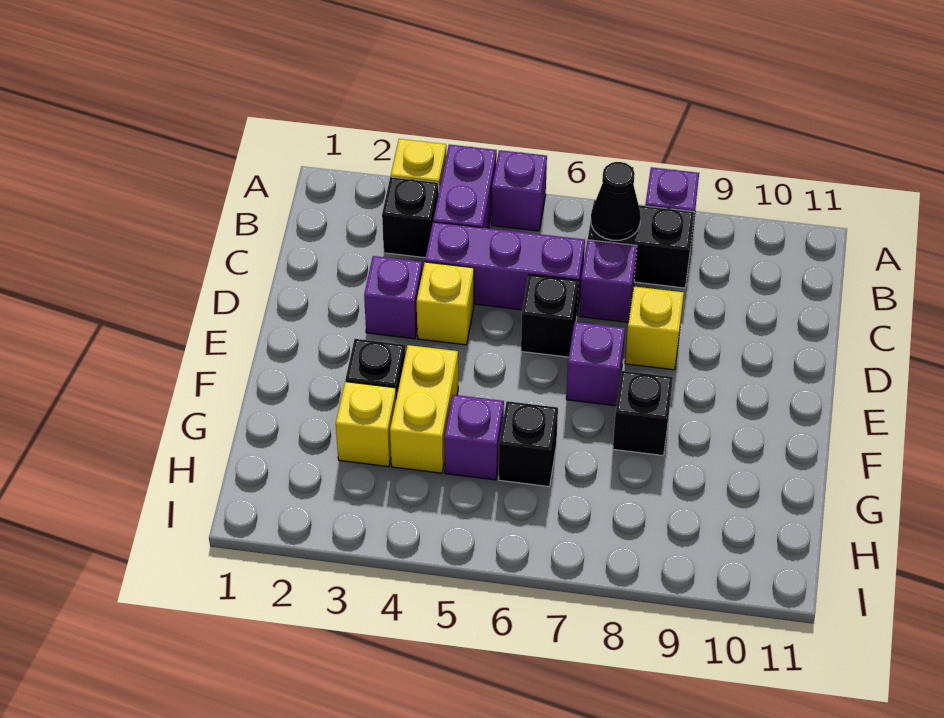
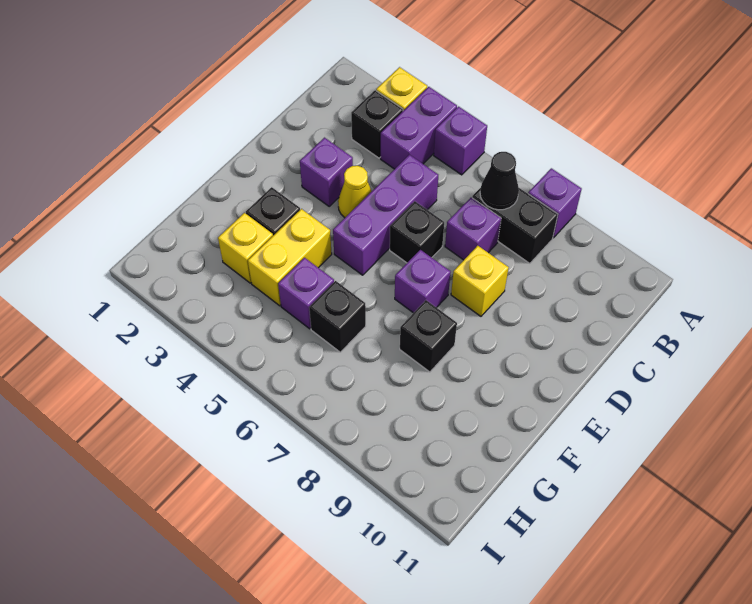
purple 1x3 brick [425,222,585,312] -> purple 1x3 brick turned to [333,155,438,275]
yellow 1x1 brick [417,262,474,345] -> yellow 1x1 cone [338,166,372,218]

